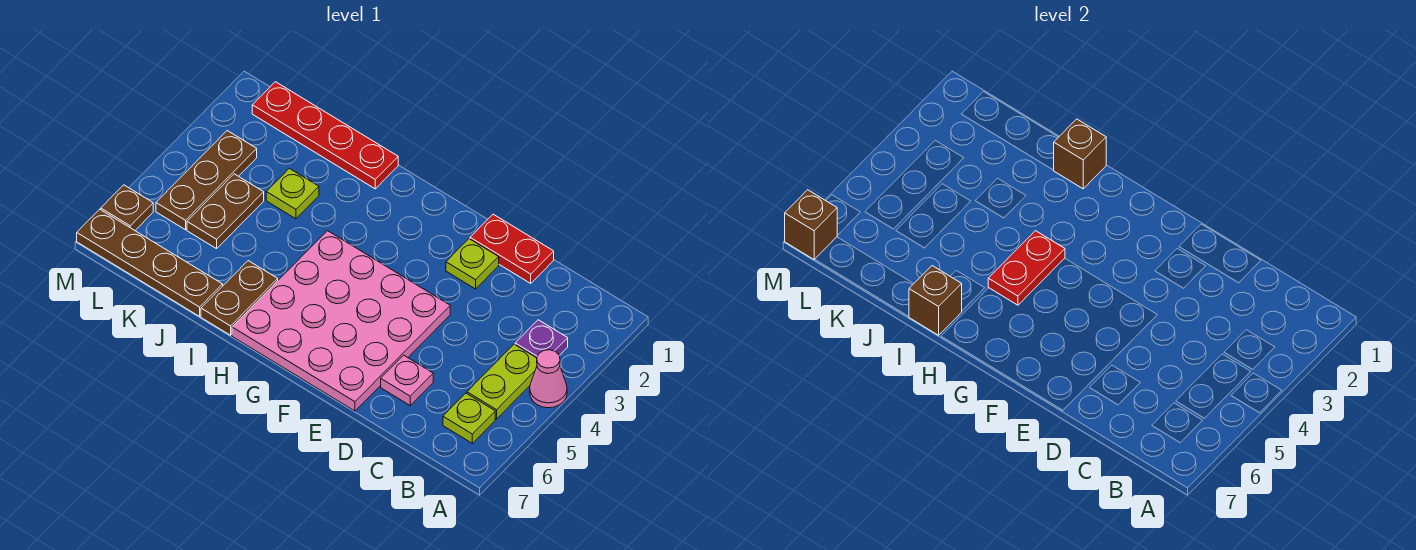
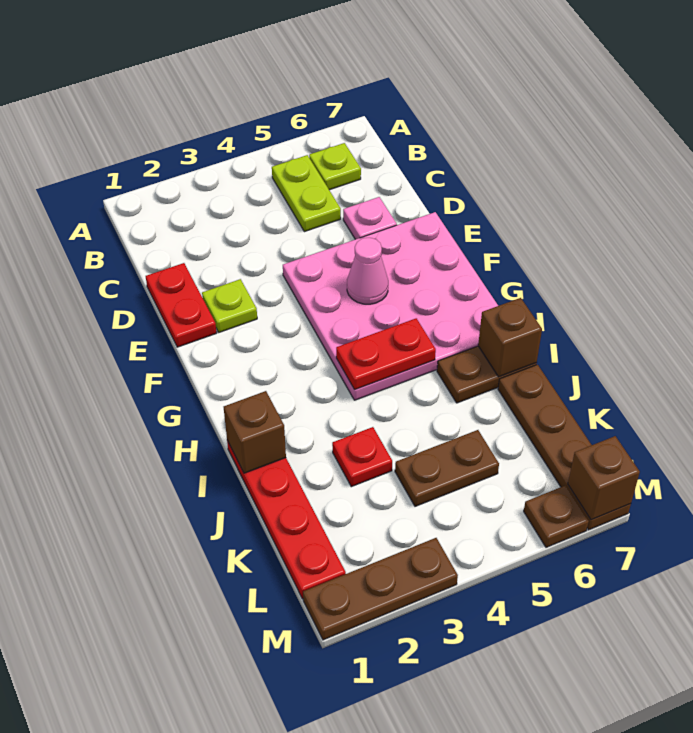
pink 1x1 cone [530,350,567,408] -> pink 1x1 cone moved to [347,238,388,304]
purple 1x1 plate [515,320,568,358] -> none
lime 1x2 plate [467,344,537,419] -> lime 1x2 plate turned to [272,155,341,232]
lime 1x1 plate [266,168,319,219] -> red 1x1 plate [332,427,392,487]
brown 1x3 plate [156,131,257,230] -> brown 1x3 plate moved to [303,538,458,640]

